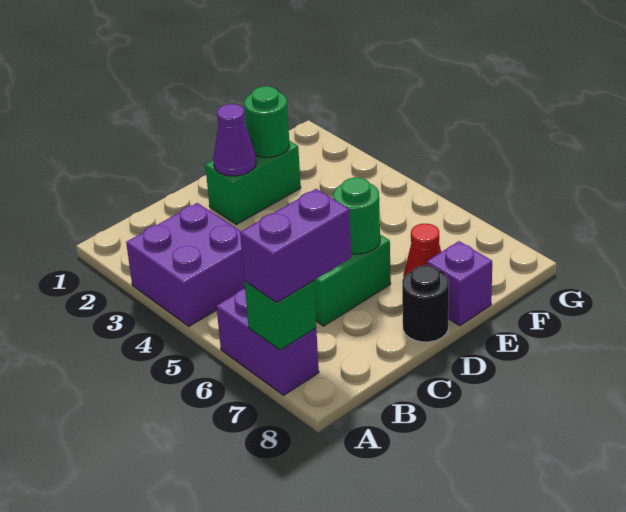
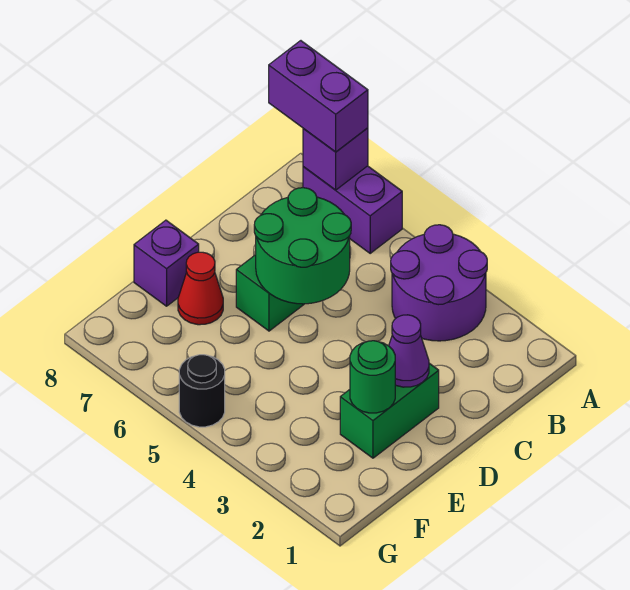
purple 2x2 brick [126,203,245,326] -> purple 2x2 round brick [391,225,487,341]
green 1x1 brick [244,281,316,350] -> purple 1x1 brick [303,128,368,190]
purple 1x2 brick [240,189,351,302] -> purple 1x2 brick turned to [269,41,368,152]
green 1x1 round brick [333,178,380,254] -> green 2x2 round brick [254,188,351,304]
black 1x1 round brick [402,265,449,342] -> black 1x1 round brick moved to [179,355,225,427]

